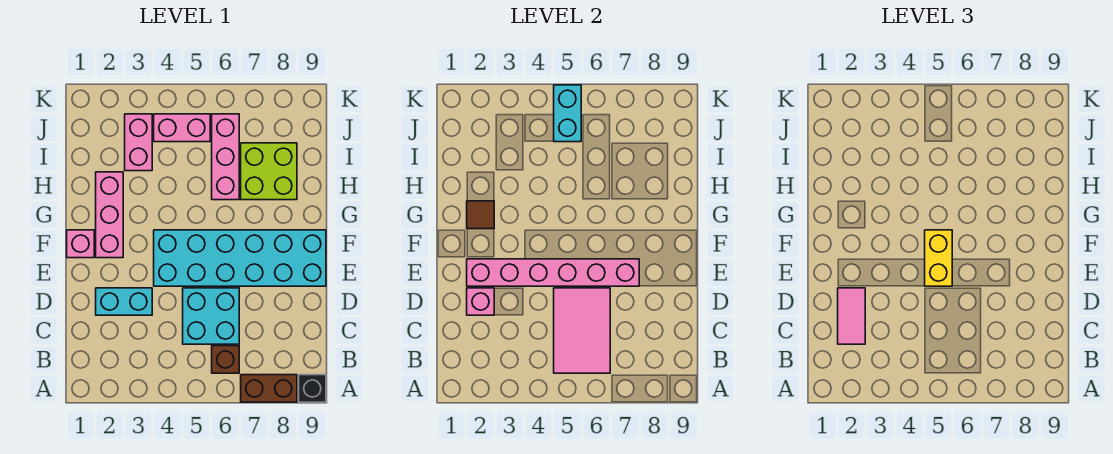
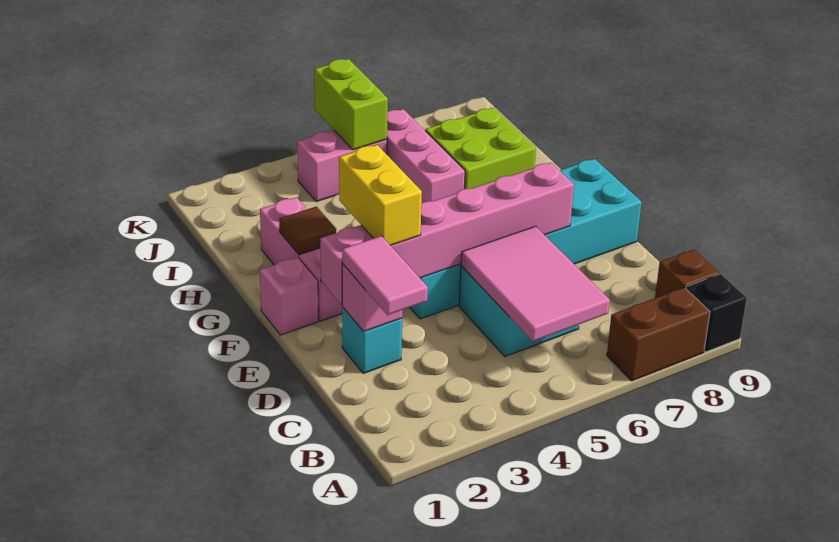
brown 1x1 brick [212,346,239,373] -> brown 1x1 brick moved to [655,250,719,298]
cyan 1x2 brick [96,288,152,315] -> cyan 1x1 brick [342,307,402,373]
yellow 1x2 brick [925,230,952,286] -> yellow 1x2 brick moved to [339,145,422,245]
pink 1x2 brick [125,114,152,171] -> none
cyan 1x2 brick [554,85,581,142] -> lime 1x2 brick [314,59,388,150]

